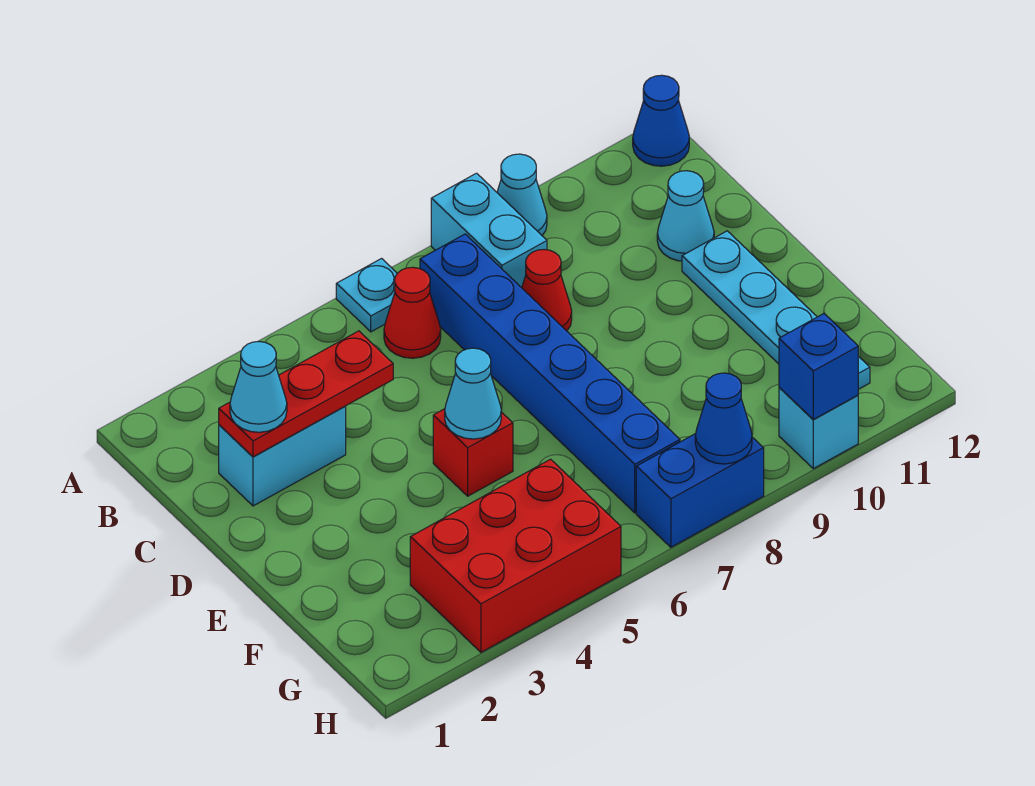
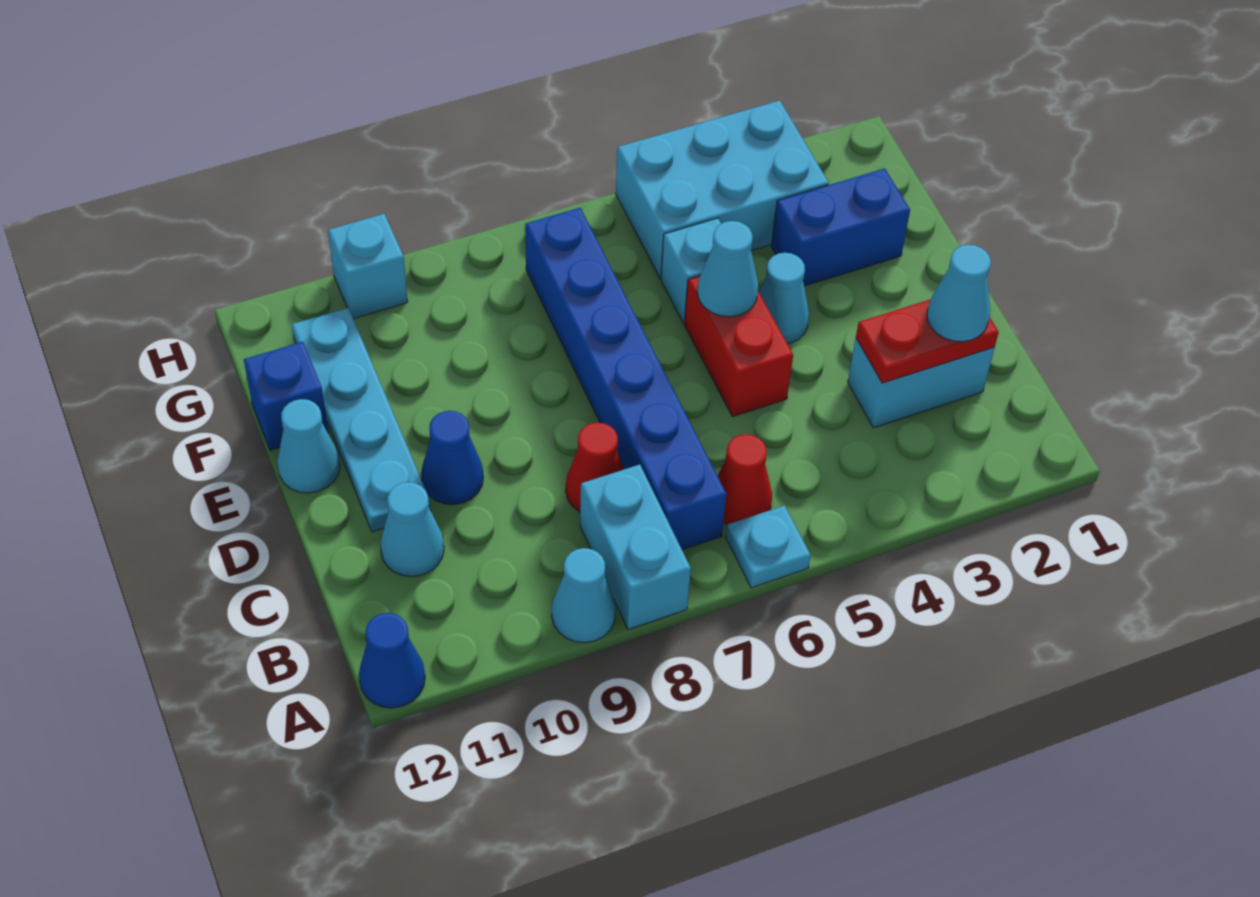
red 1x3 plate [219,331,393,457] -> red 1x2 plate [856,300,999,383]
none -> cyan 1x1 cone [759,253,809,344]
red 1x1 brick [433,409,513,496] -> red 1x2 brick [685,276,793,417]
none -> cyan 1x1 cone [277,399,340,493]
none -> cyan 1x1 brick [661,218,721,323]
red 2x3 brick [410,459,621,652] -> cyan 2x3 brick [616,100,829,278]
blue 1x2 brick [636,434,764,547] -> blue 1x2 brick moved to [771,169,910,286]
blue 1x1 cone [695,373,752,464] -> blue 1x1 cone moved to [421,411,483,505]
blue 1x1 brick [779,314,858,419] -> blue 1x1 brick moved to [244,342,328,450]

